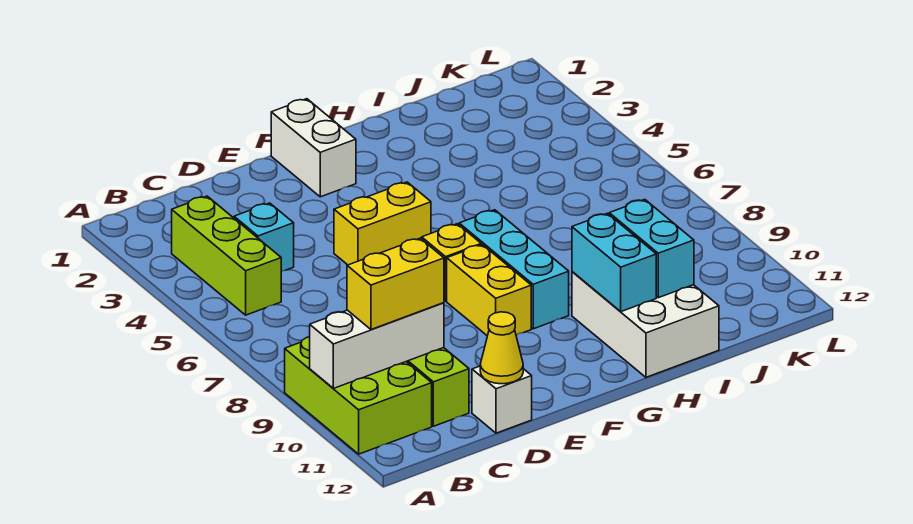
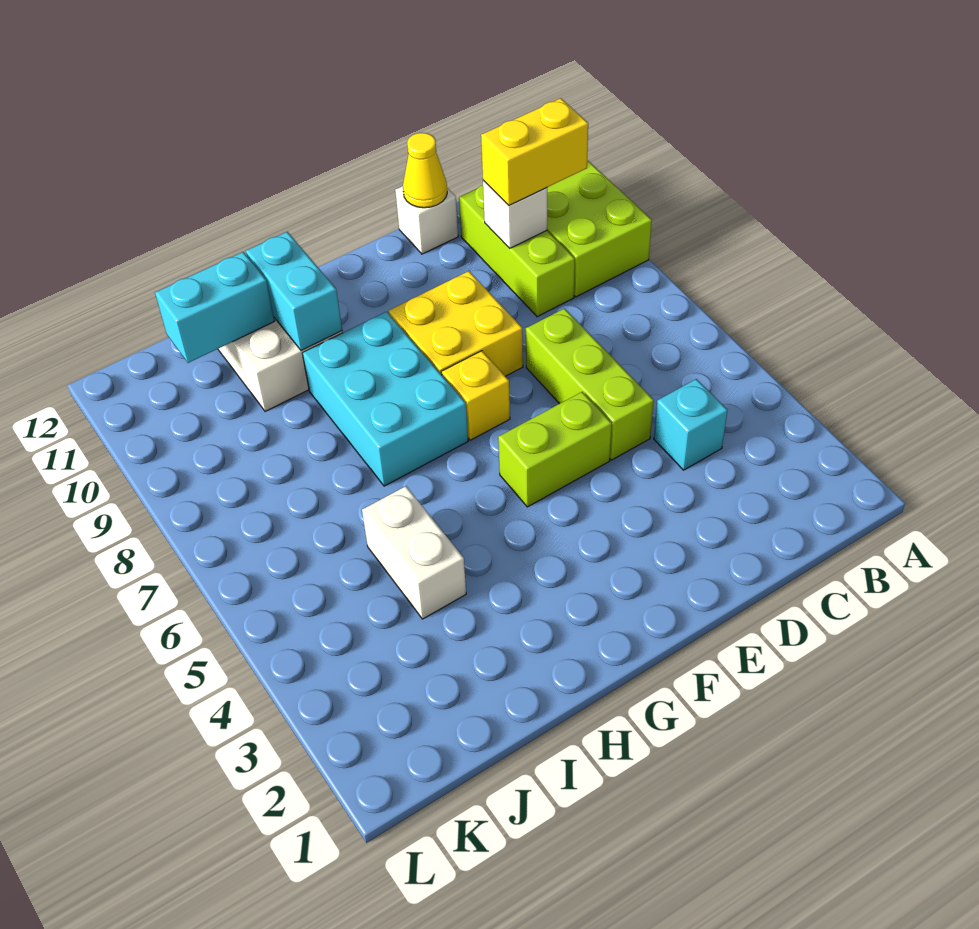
white 1x3 brick [310,303,444,388] -> white 1x1 brick [483,180,547,248]
lime 1x3 brick [172,196,281,315] -> lime 1x3 brick moved to [526,308,654,460]
yellow 1x2 brick [334,182,431,265] -> lime 1x2 brick [498,392,612,507]
white 1x2 brick [271,99,356,197] -> white 1x2 brick moved to [362,486,466,619]
yellow 1x2 brick [447,245,531,336] -> yellow 2x2 brick [388,271,523,376]
cyan 1x3 brick [459,210,569,329] -> cyan 2x3 brick [302,312,468,486]
cyan 1x2 brick [609,200,694,298] -> cyan 1x2 brick turned to [155,252,274,363]

